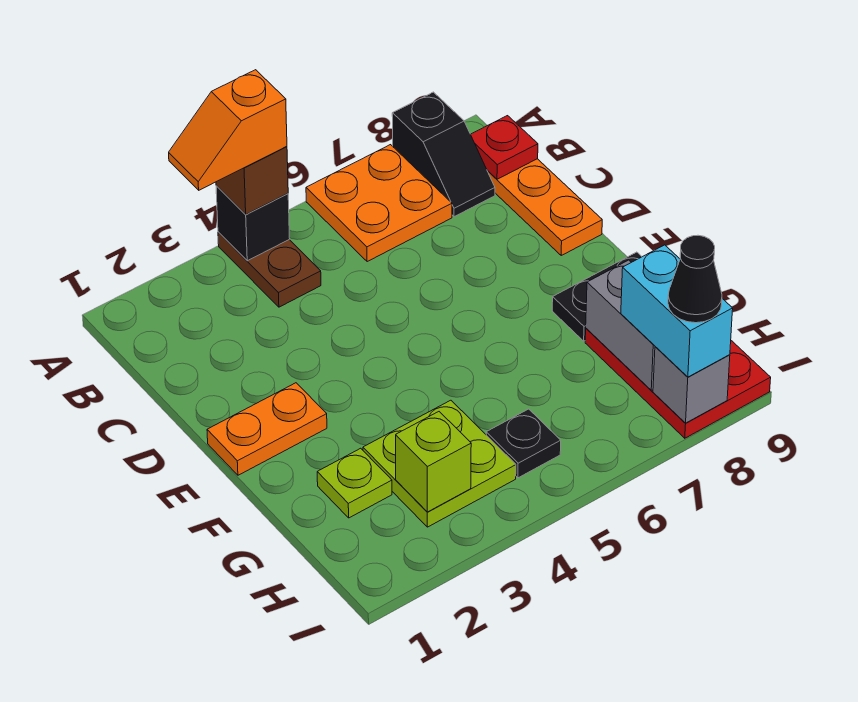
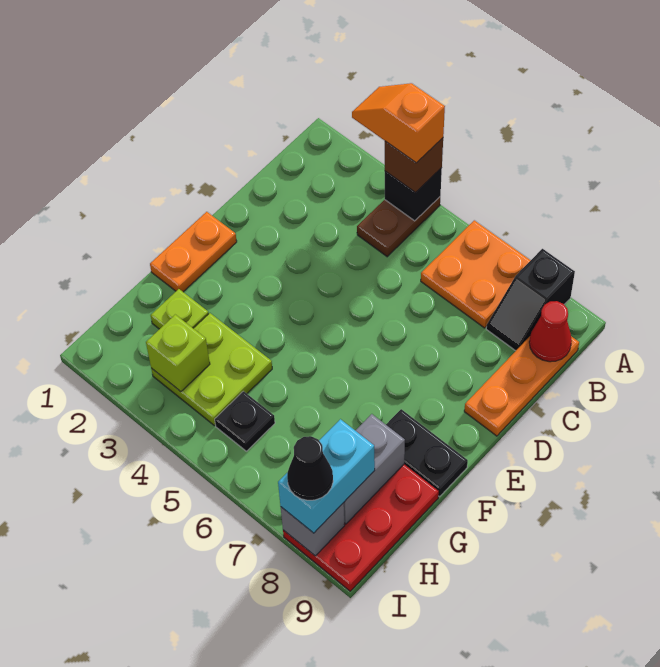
red 1x1 plate [470,116,538,179] -> red 1x1 cone [529,301,572,362]
orange 1x2 plate [207,383,327,475] -> orange 1x2 plate turned to [150,212,237,292]

